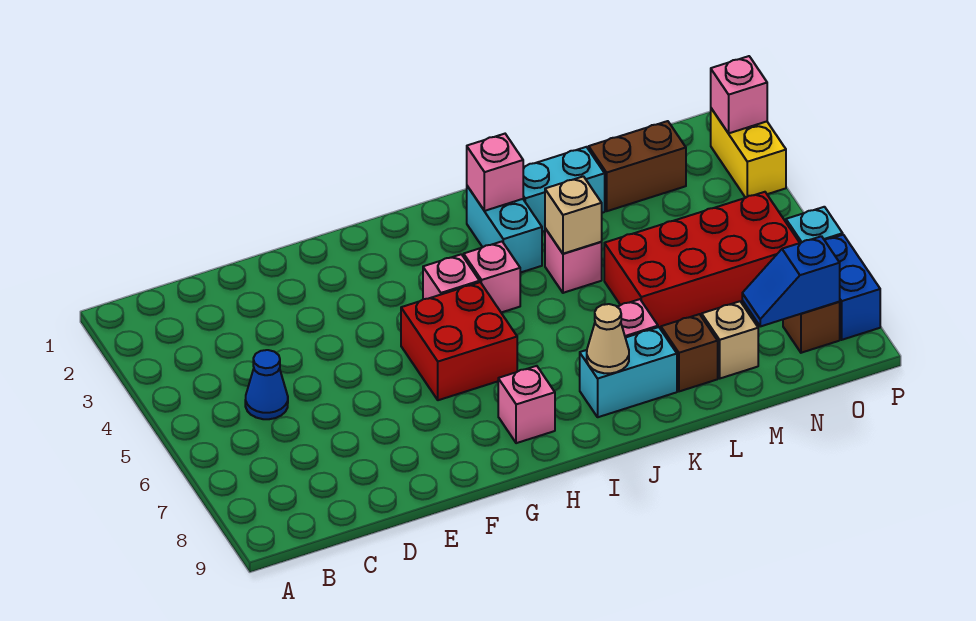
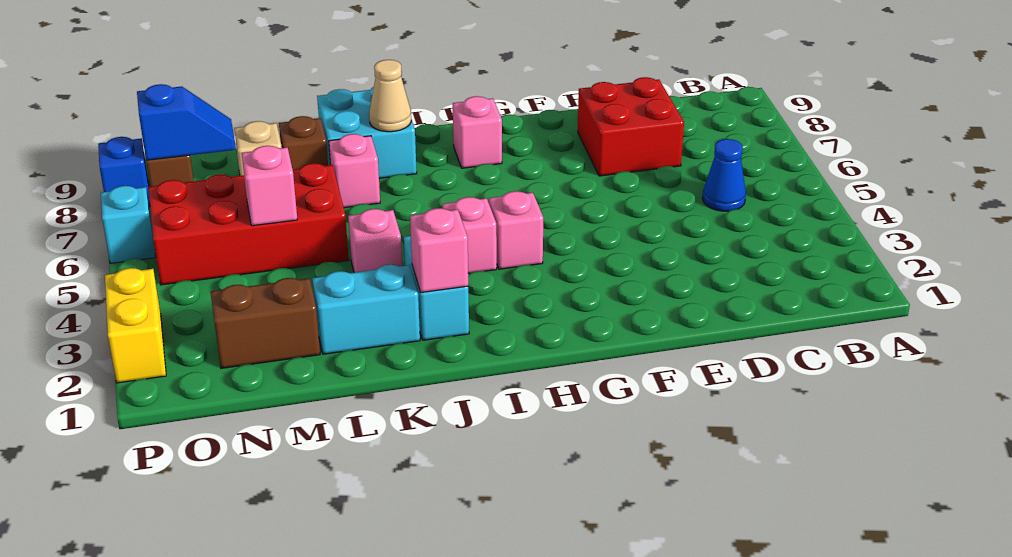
red 2x2 brick [401,282,517,400] -> red 2x2 brick moved to [578,77,684,176]
cyan 1x2 brick [580,327,677,417] -> cyan 2x2 brick [317,87,417,178]
tan 1x1 brick [545,176,602,254] -> none
pink 1x1 brick [711,56,767,133] -> pink 1x1 brick moved to [242,146,297,226]
blue 1x2 brick [825,235,880,340] -> blue 1x1 brick [98,137,150,206]

